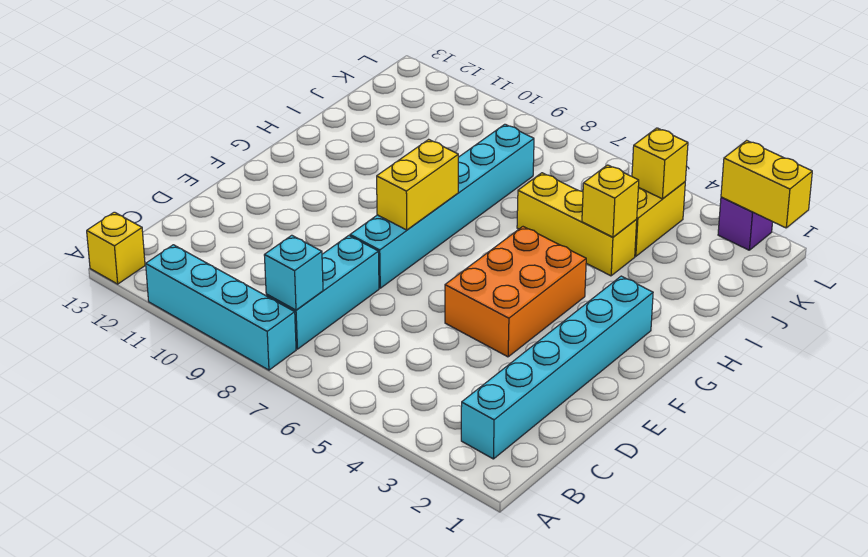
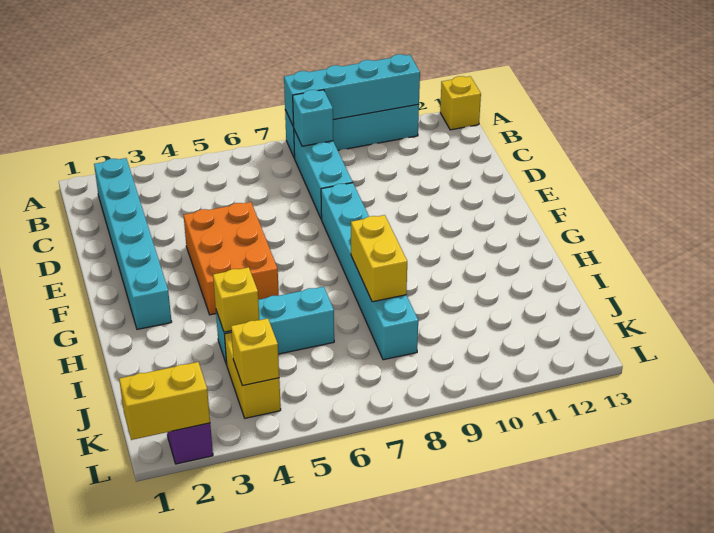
none -> cyan 1x4 brick [284,54,420,126]
yellow 1x2 brick [377,139,458,230] -> yellow 1x2 brick moved to [351,215,407,302]
yellow 1x3 brick [517,173,637,276] -> cyan 1x3 brick [216,287,334,365]

